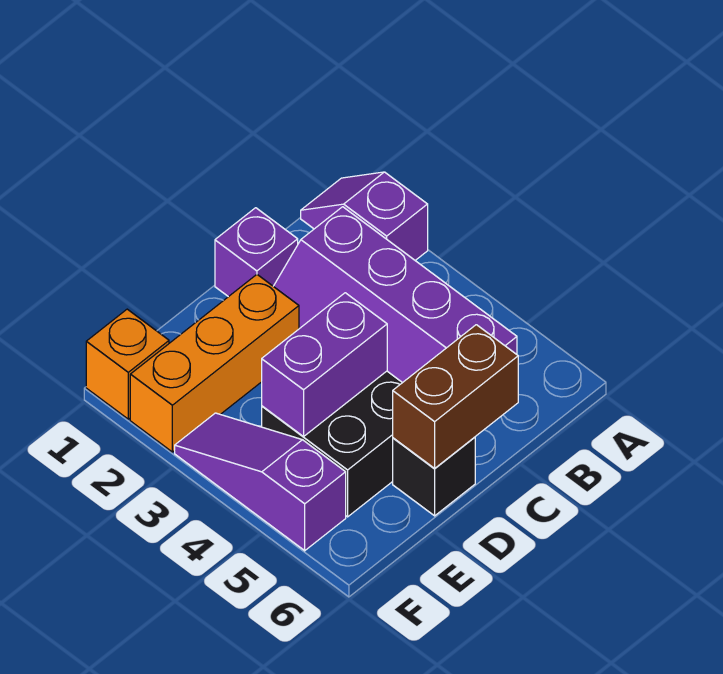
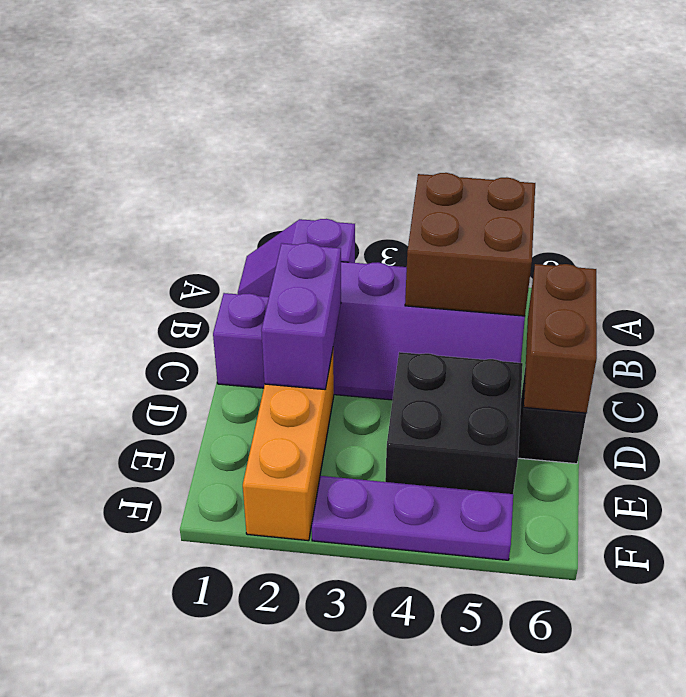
none -> brown 2x2 brick [405,173,535,316]
purple 1x2 brick [262,293,387,437] -> purple 1x2 brick moved to [261,243,341,390]
orange 1x1 brick [86,309,169,419] -> none
purple 1x3 slope [175,413,346,551] -> purple 1x3 plate [312,476,513,560]

